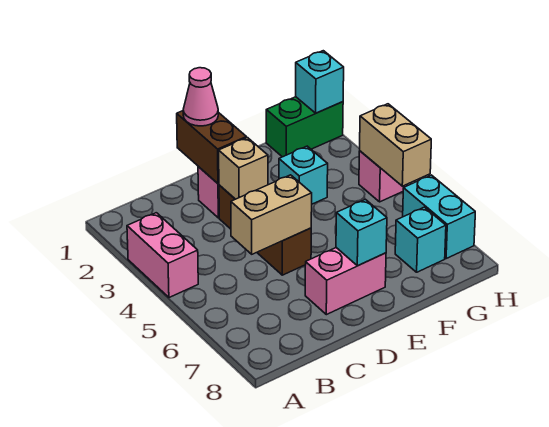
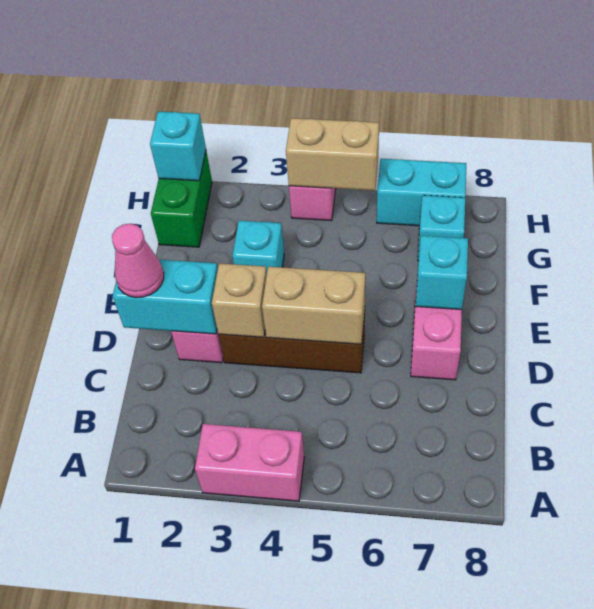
tan 1x2 brick [231,175,312,254] -> tan 1x2 brick turned to [262,267,365,344]
brown 1x2 brick [177,111,246,183] -> cyan 1x2 brick [113,260,218,334]

